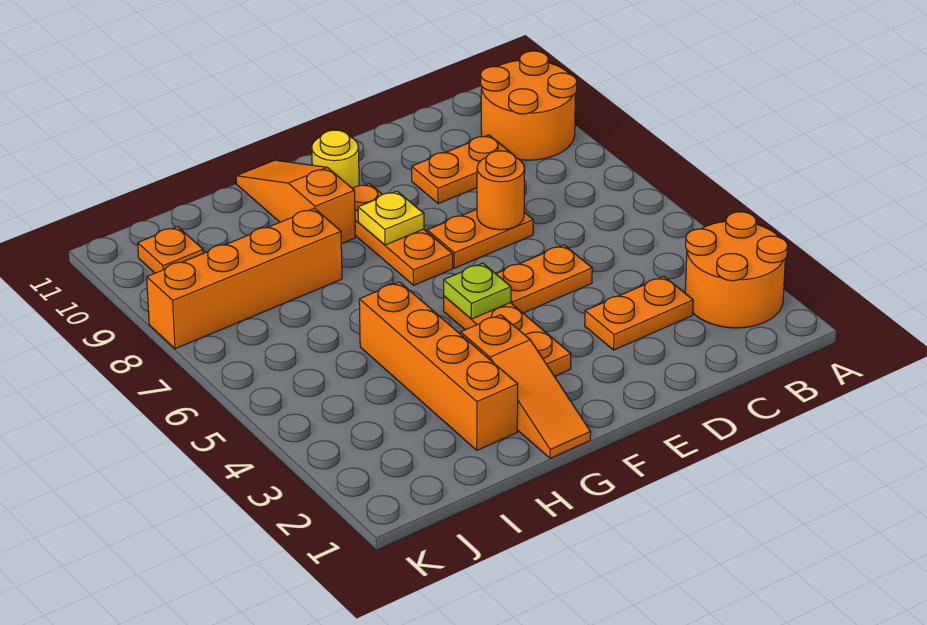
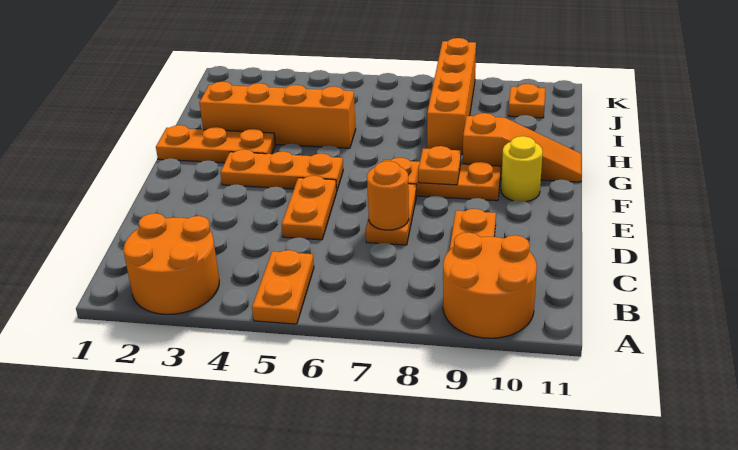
orange 1x2 plate [585,277,693,350] -> orange 1x2 plate moved to [252,250,314,324]
lime 1x1 plate [444,263,511,319] -> none
yellow 1x1 plate [358,191,424,245] -> orange 1x1 plate [418,146,461,185]
orange 1x3 slope [461,315,591,458] -> orange 1x3 plate [156,125,275,163]

